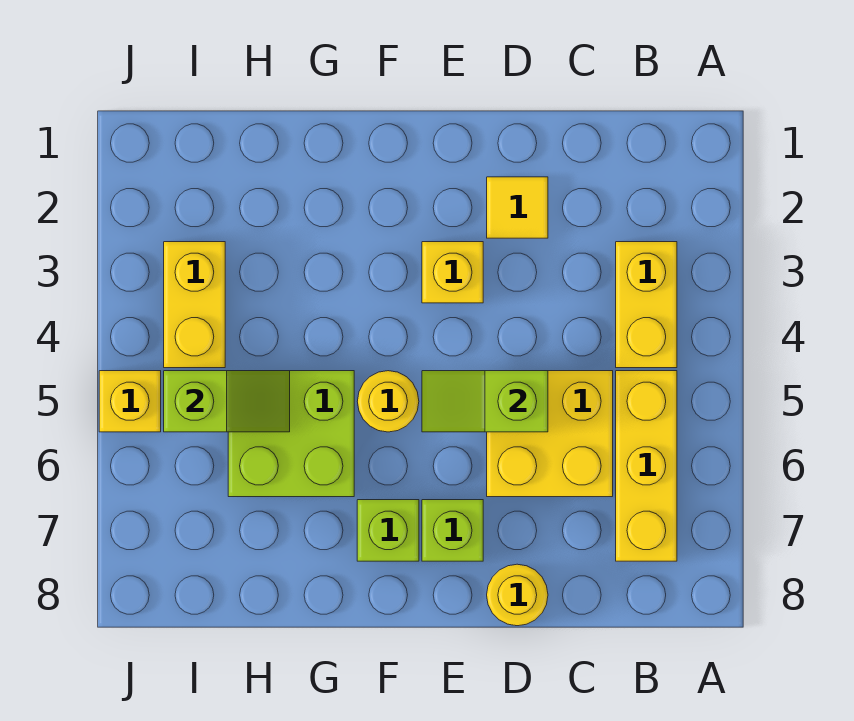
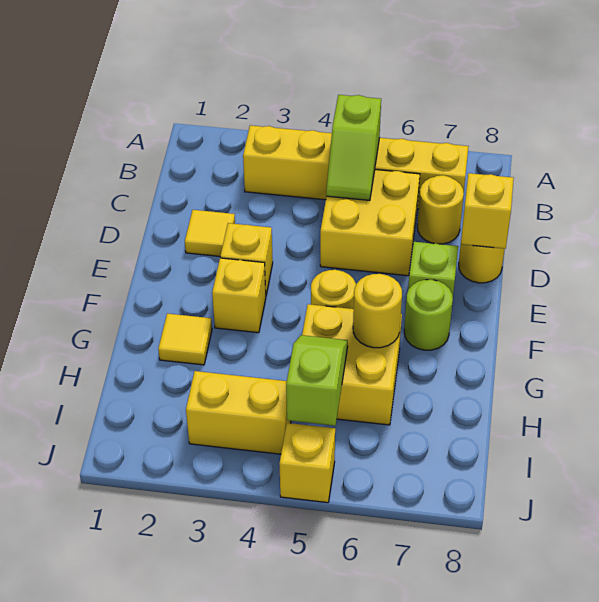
none -> yellow 1x1 round brick [417,175,464,244]
lime 1x2 slope [422,371,548,432] -> lime 1x2 slope moved to [326,95,381,200]
none -> yellow 1x1 brick [461,173,514,249]
none -> yellow 1x1 brick [212,258,266,333]
lime 1x1 brick [357,500,419,561] -> lime 1x1 round brick [404,280,453,350]
none -> yellow 1x1 tile [158,314,212,365]
lime 2x2 brick [228,371,354,497] -> yellow 2x2 brick [302,304,402,425]
none -> yellow 1x1 round brick [353,274,402,348]

